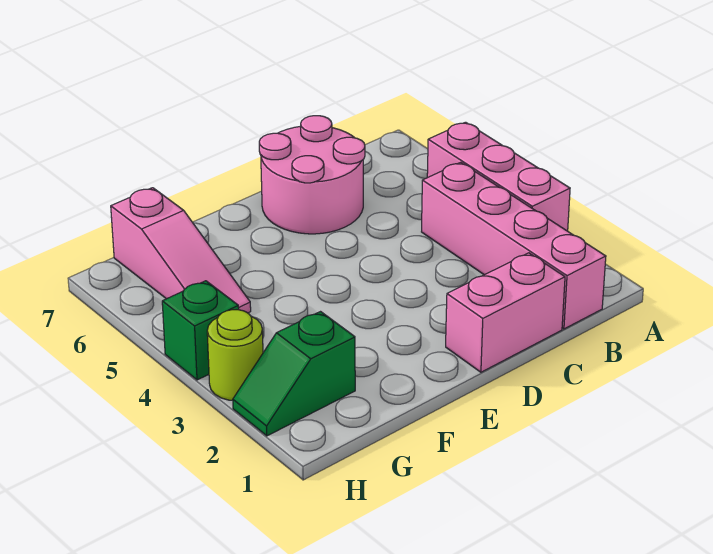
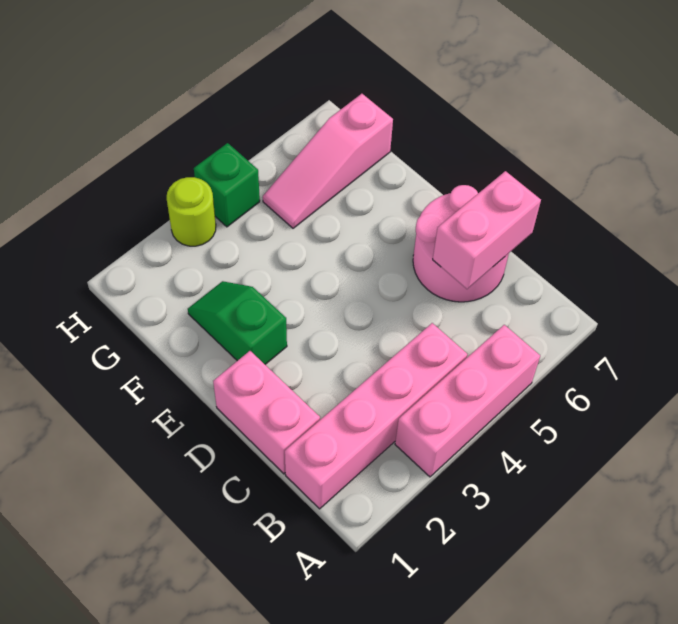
none -> pink 1x2 brick [433,171,541,289]
green 1x2 slope [233,312,355,436] -> green 1x2 slope moved to [188,281,287,364]

